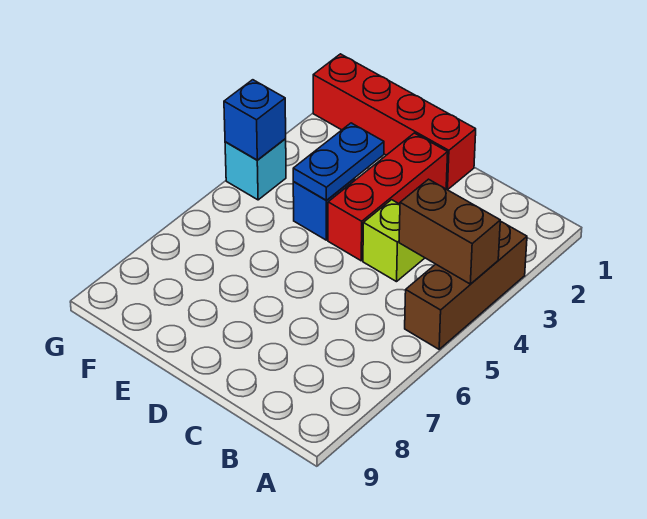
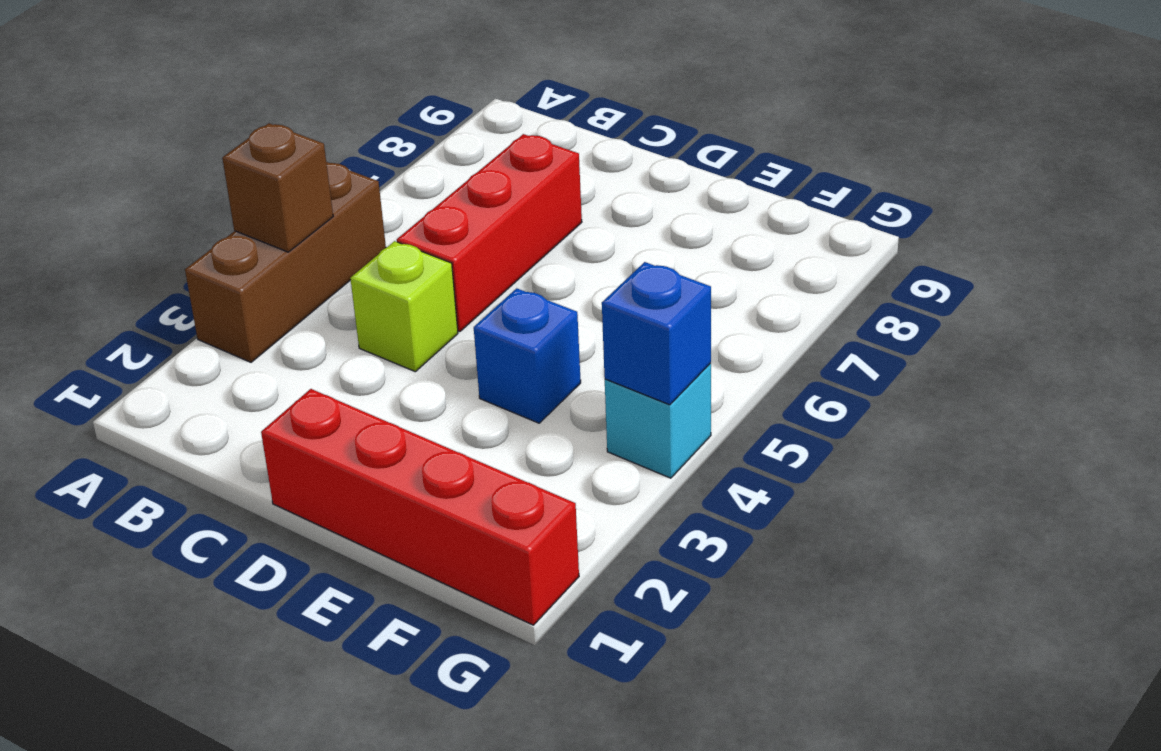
brown 1x2 brick [399,179,500,284] -> brown 1x1 brick [222,123,333,252]
red 1x3 brick [328,133,448,261] -> red 1x3 brick moved to [397,134,582,332]
blue 1x2 plate [293,123,384,201] -> none

